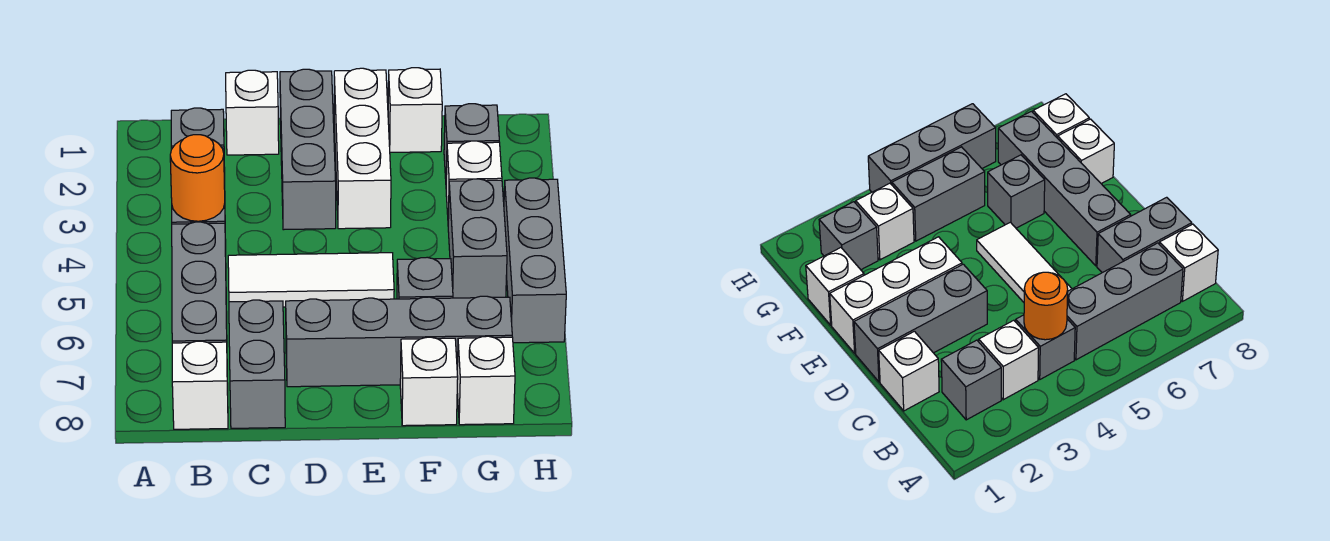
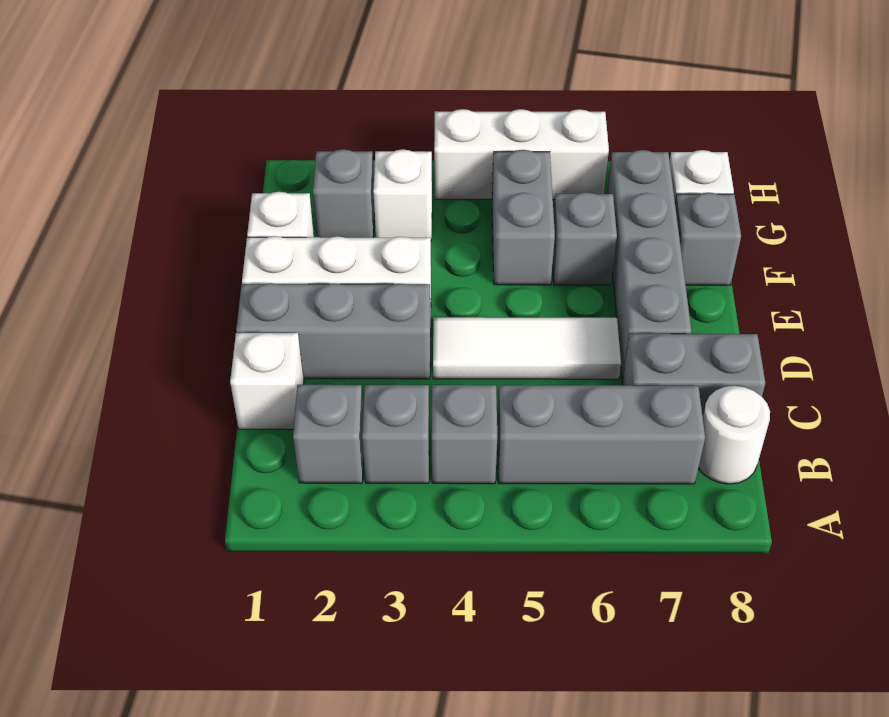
white 1x1 brick [979,320,1039,400] -> grey 1x1 brick [362,385,429,483]
orange 1x1 round brick [170,135,225,221] -> none
white 1x1 brick [172,341,228,429] -> white 1x1 round brick [698,386,770,484]
white 1x3 tile [228,253,394,307] -> white 1x3 tile turned to [433,317,621,379]
white 1x1 brick [400,337,458,426] -> grey 1x1 brick [675,193,741,285]
grey 1x2 brick [448,179,507,298] -> grey 1x2 brick turned to [492,150,555,285]
grey 1x3 brick [504,178,566,343] -> white 1x3 brick [434,109,609,200]

